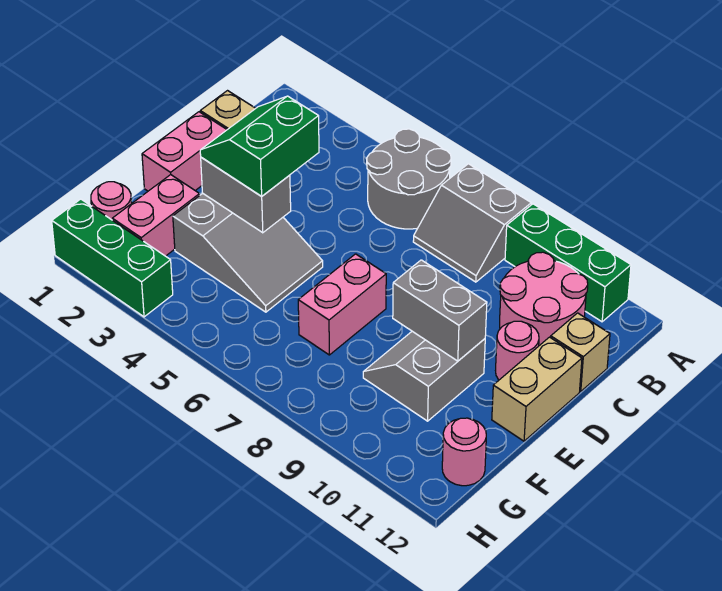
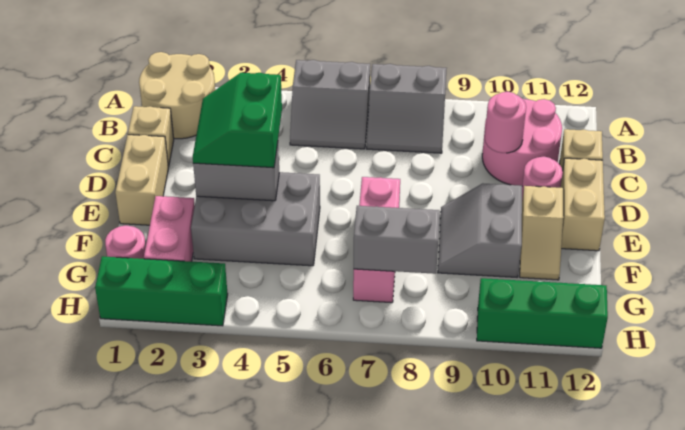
none -> tan 2x2 round brick [139,52,215,139]
grey 2x2 round brick [367,129,451,229] -> grey 2x2 slope [290,60,370,149]
green 1x3 brick [505,204,631,322] -> green 1x3 brick moved to [477,278,608,348]
pink 1x2 brick [142,112,227,191] -> tan 1x2 brick [115,135,168,225]
grey 2x3 slope [173,193,323,312] -> grey 2x3 brick [191,172,320,266]
pink 1x2 brick [298,254,386,355] -> pink 1x3 brick [353,177,400,303]
grey 1x2 brick [393,260,487,361] -> grey 1x2 brick moved to [354,206,440,274]
none -> tan 1x2 slope [520,186,563,280]
pink 1x1 round brick [442,418,486,486] -> pink 1x1 round brick moved to [485,92,526,153]

